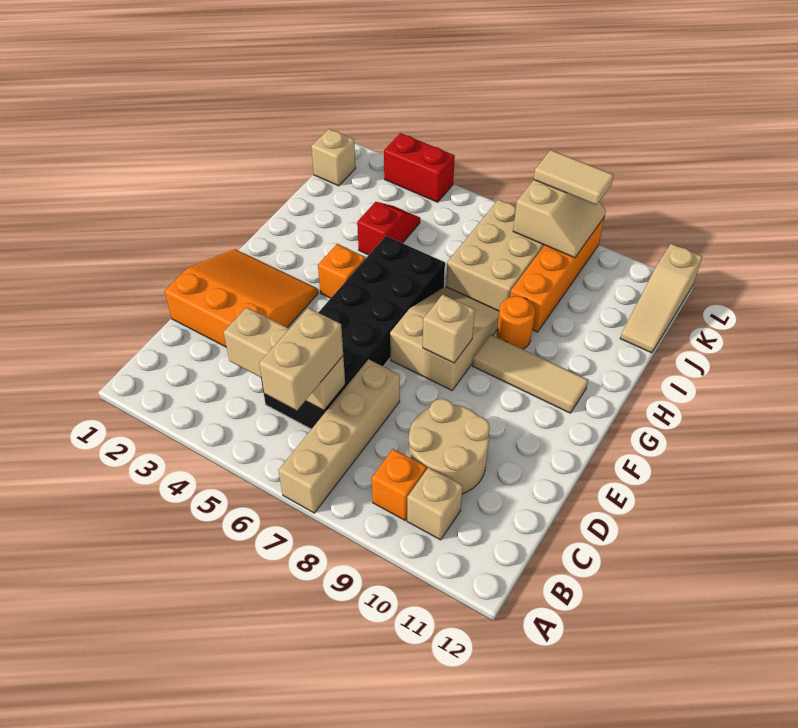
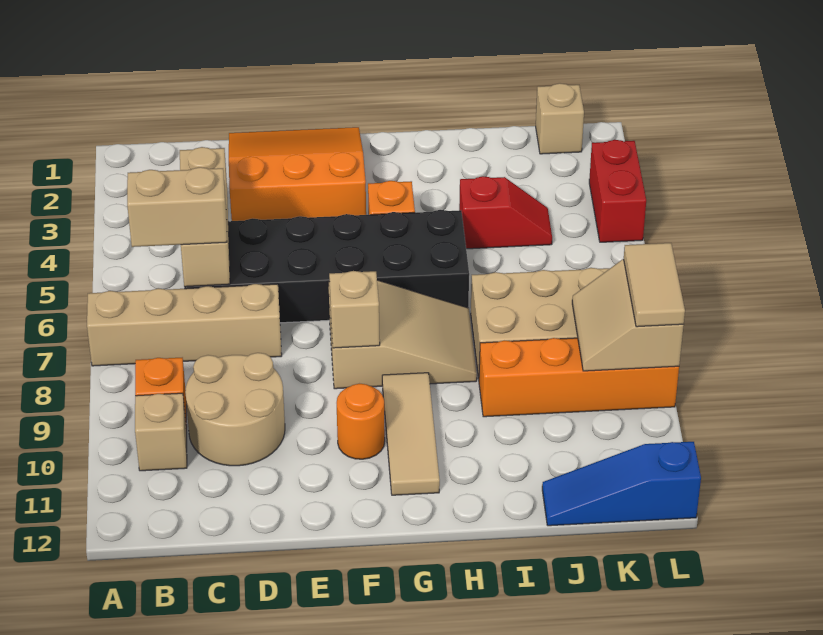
orange 3x3 slope [164,249,318,347] -> orange 3x3 slope turned to [229,127,366,221]
orange 1x1 round brick [497,296,535,349] -> orange 1x1 round brick moved to [337,384,385,459]
tan 1x3 slope [620,244,702,353] -> blue 1x3 slope [542,442,701,526]
tan 2x2 slope [513,180,606,258] -> tan 2x2 slope turned to [572,259,684,371]

